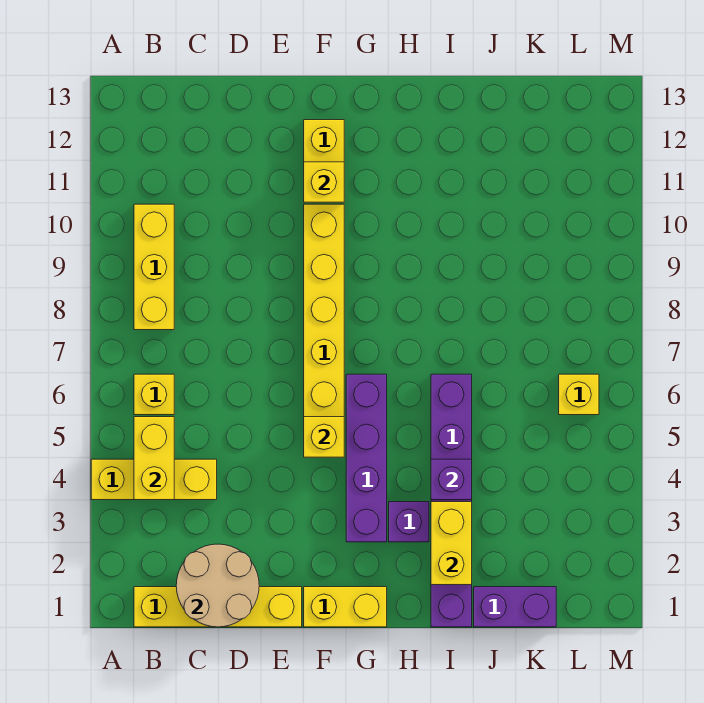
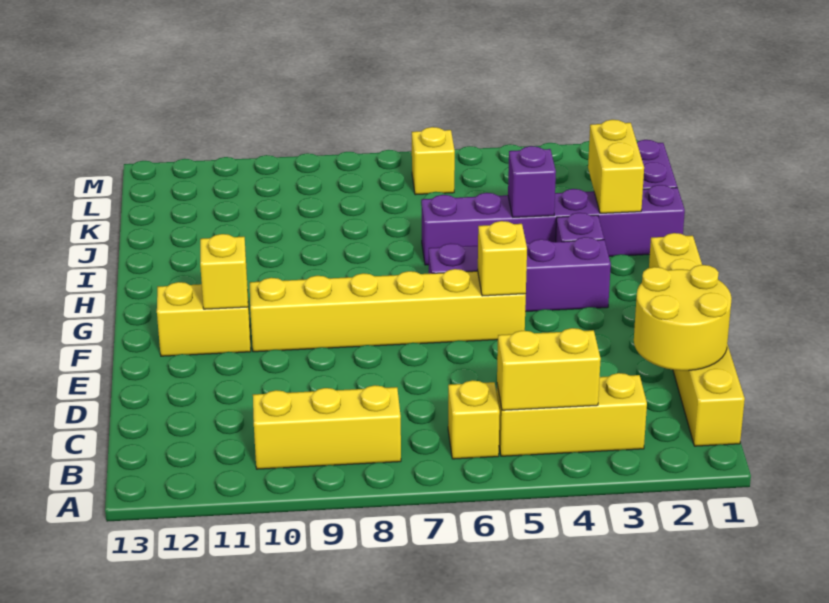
yellow 1x3 brick [91,459,217,500] -> yellow 1x3 brick turned to [497,373,647,456]
tan 2x2 round brick [176,544,259,627] -> yellow 2x2 round brick [634,265,732,371]
yellow 1x2 brick [431,502,472,585] -> yellow 1x2 brick turned to [588,120,644,213]

